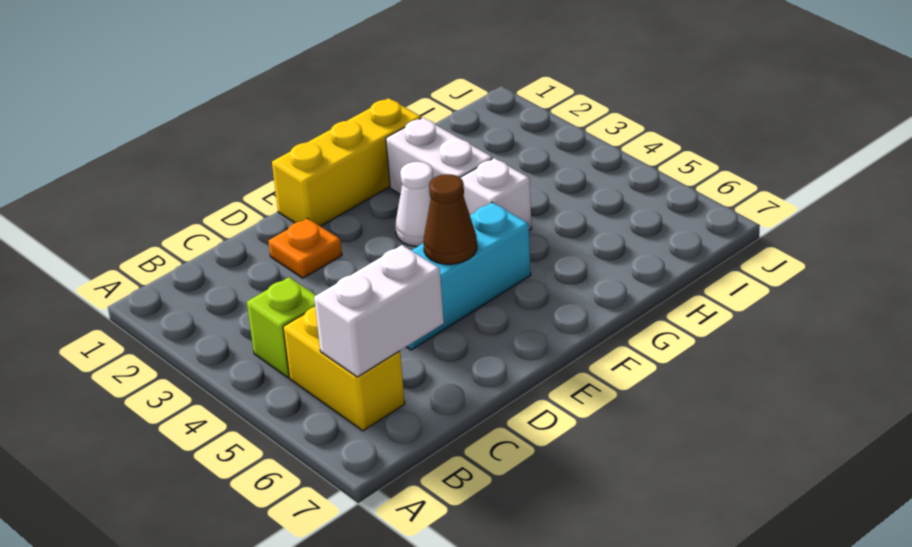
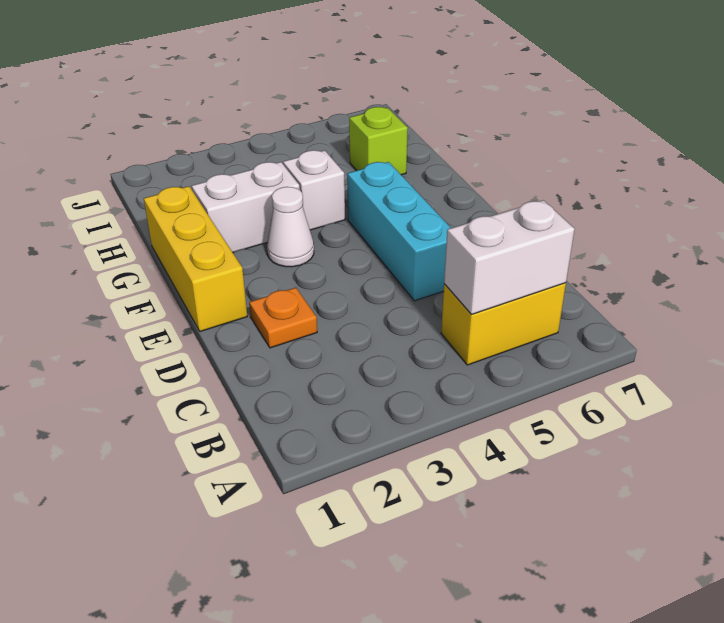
lime 1x1 brick [247,277,316,378] -> lime 1x1 brick moved to [349,107,408,175]
white 1x2 brick [314,245,444,377] -> white 1x2 brick turned to [444,200,574,314]
brown 1x1 cone [423,174,477,264] -> none

